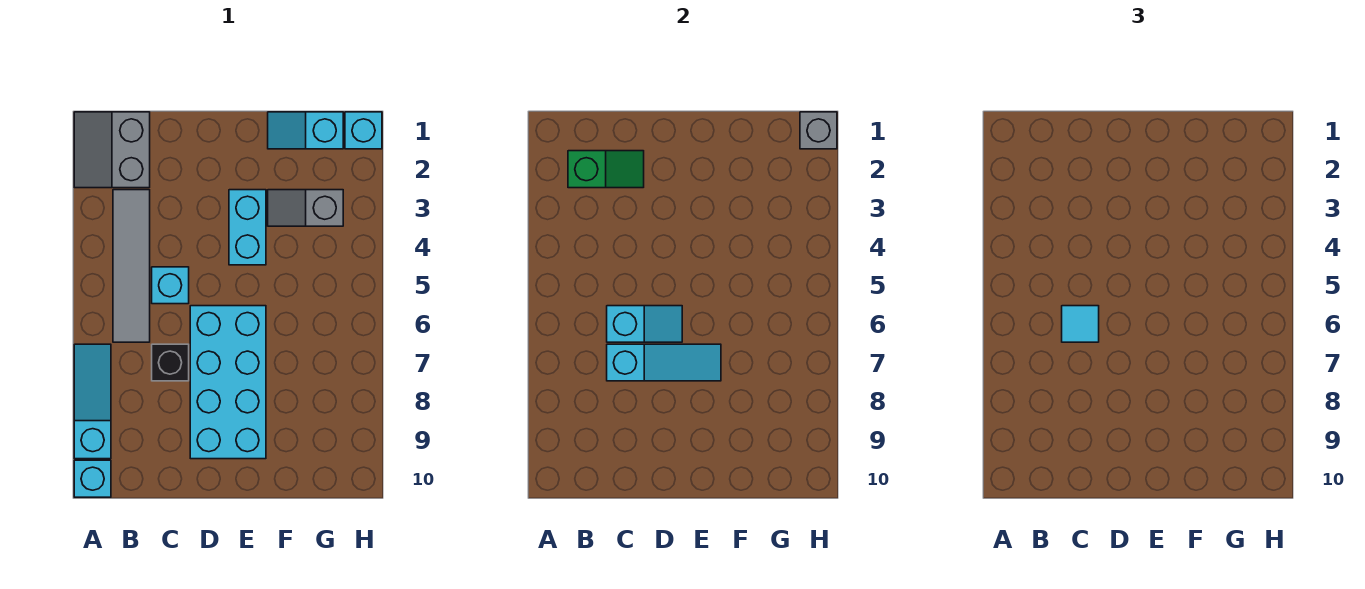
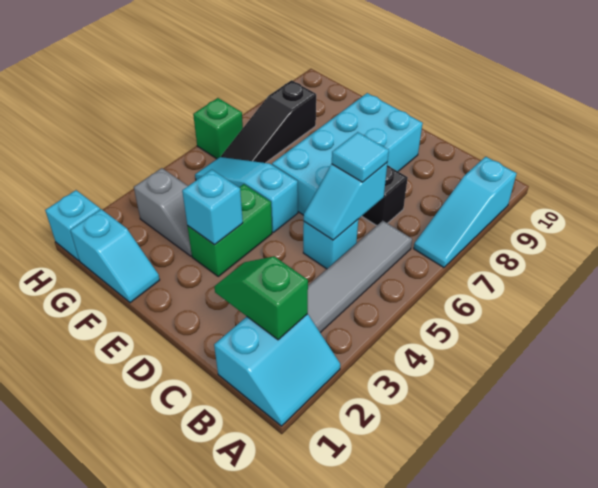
grey 2x2 slope [74,112,150,188] -> cyan 2x2 slope [214,314,340,426]
cyan 1x1 brick [74,460,111,497] -> cyan 1x1 brick moved to [182,170,243,245]
cyan 1x2 slope [607,306,682,342] -> cyan 1x2 slope turned to [304,163,387,240]
cyan 1x3 slope [607,344,721,381] -> cyan 1x3 slope moved to [195,157,298,232]
cyan 1x2 brick [229,190,266,265] -> green 1x2 brick [188,184,272,276]
none -> black 1x3 slope [221,80,316,163]
grey 1x1 brick [800,112,837,149] -> none
none -> green 1x1 brick [193,98,243,159]

